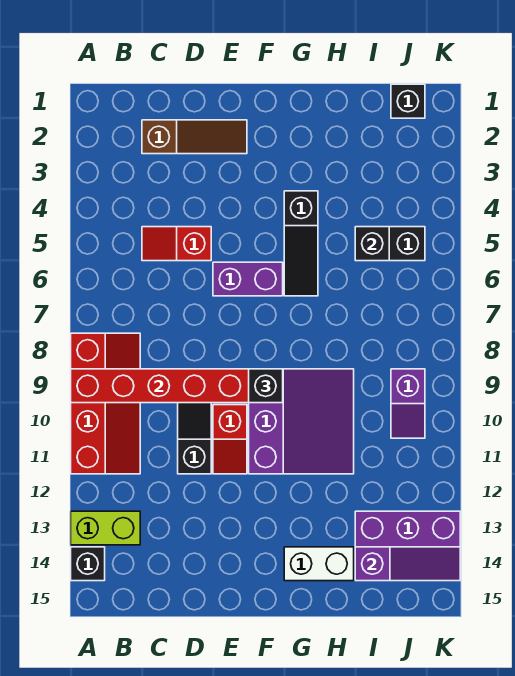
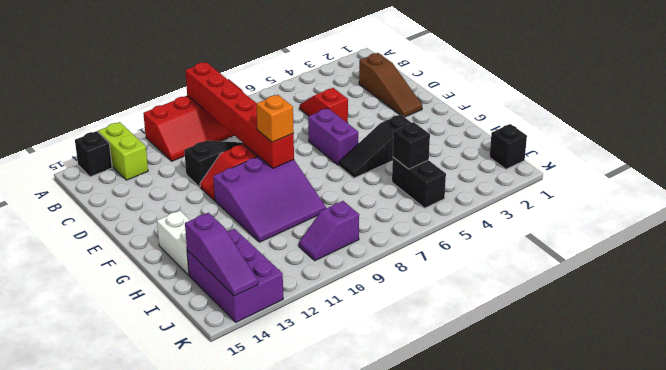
black 1x1 brick [249,369,283,403] -> orange 1x1 brick [256,95,294,142]

